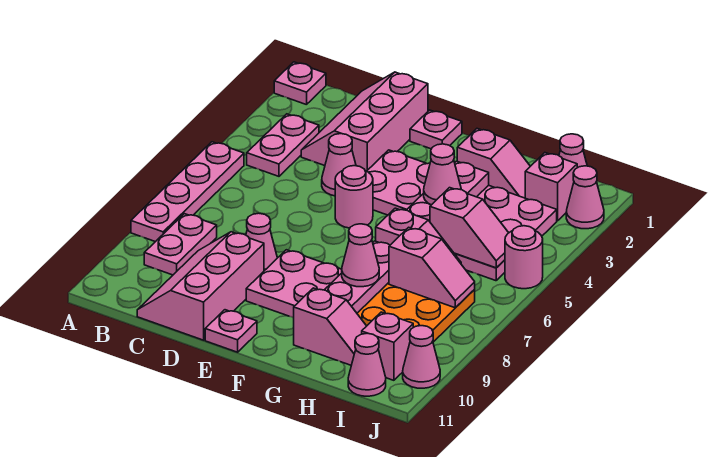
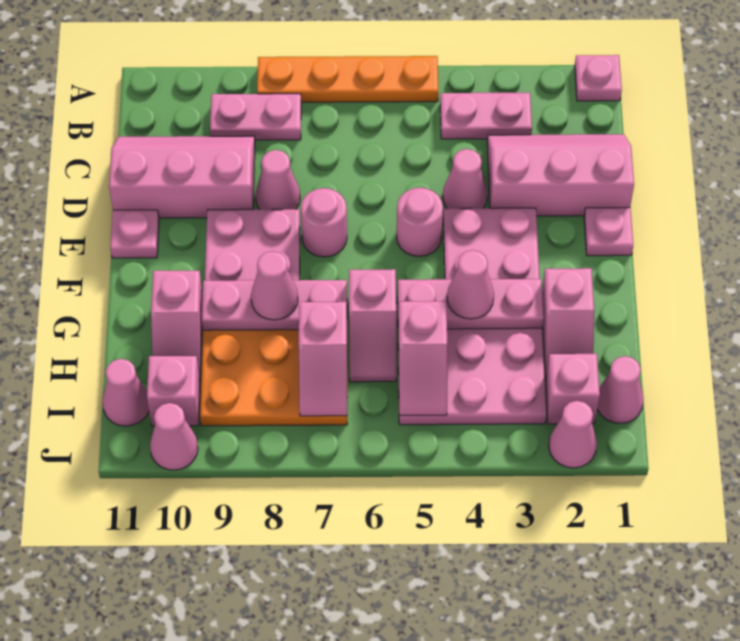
pink 1x4 plate [131,142,244,242] -> orange 1x4 plate [257,56,438,102]
pink 1x1 round brick [505,226,543,289] -> pink 1x1 round brick moved to [301,188,347,257]

